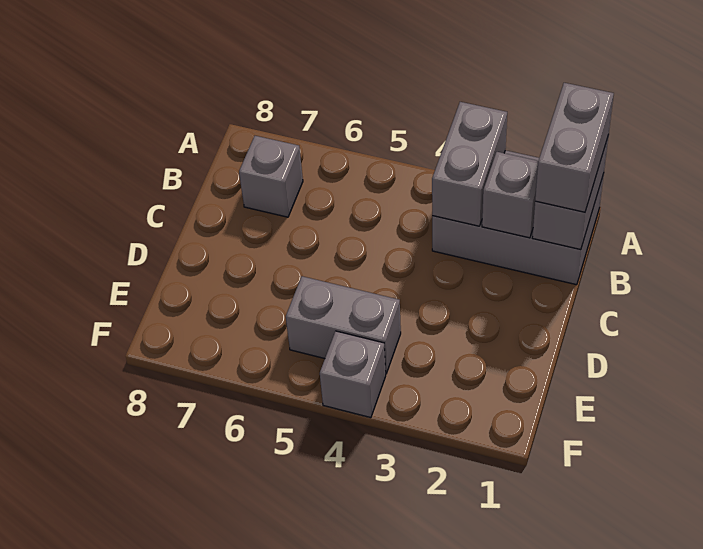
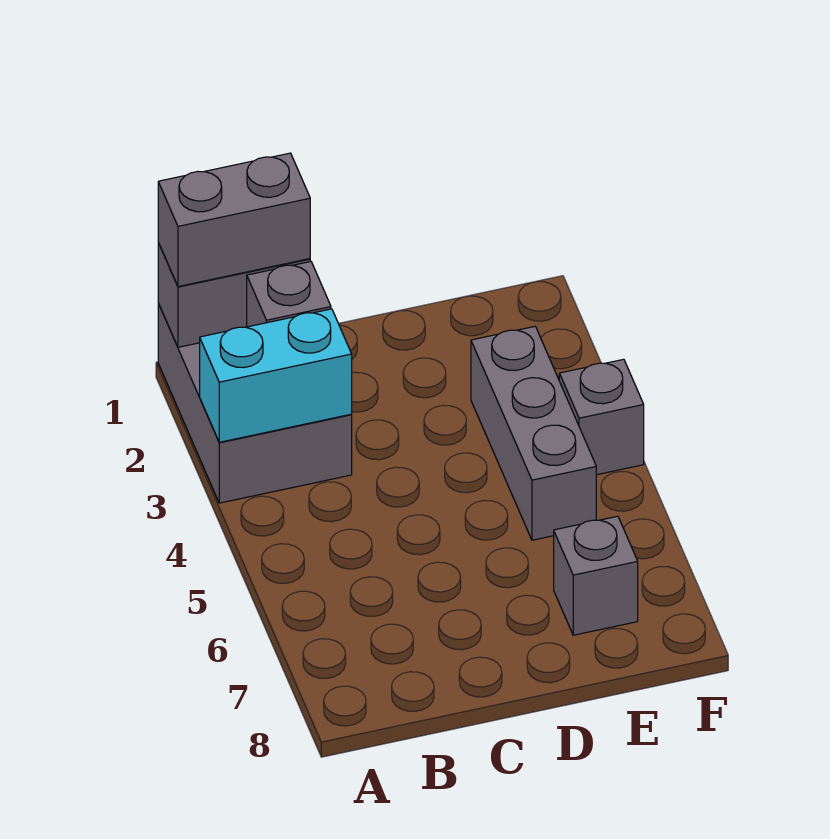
grey 1x2 brick [432,102,507,226] -> cyan 1x2 brick [200,309,352,442]
grey 1x1 brick [239,136,303,217] -> grey 1x1 brick moved to [554,516,638,635]
grey 1x2 brick [286,276,401,374] -> grey 1x3 brick [471,326,596,540]

